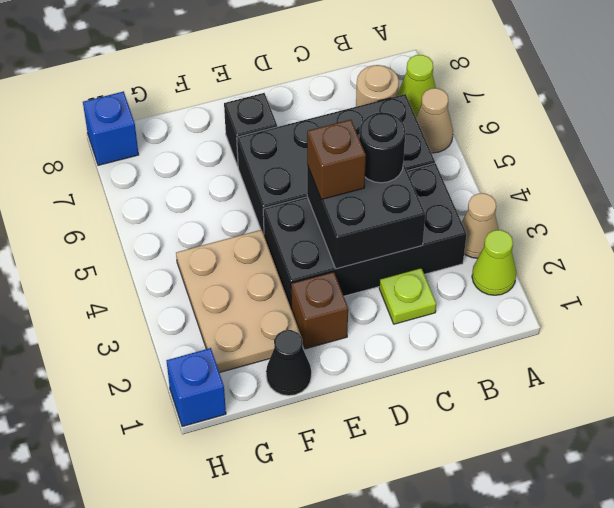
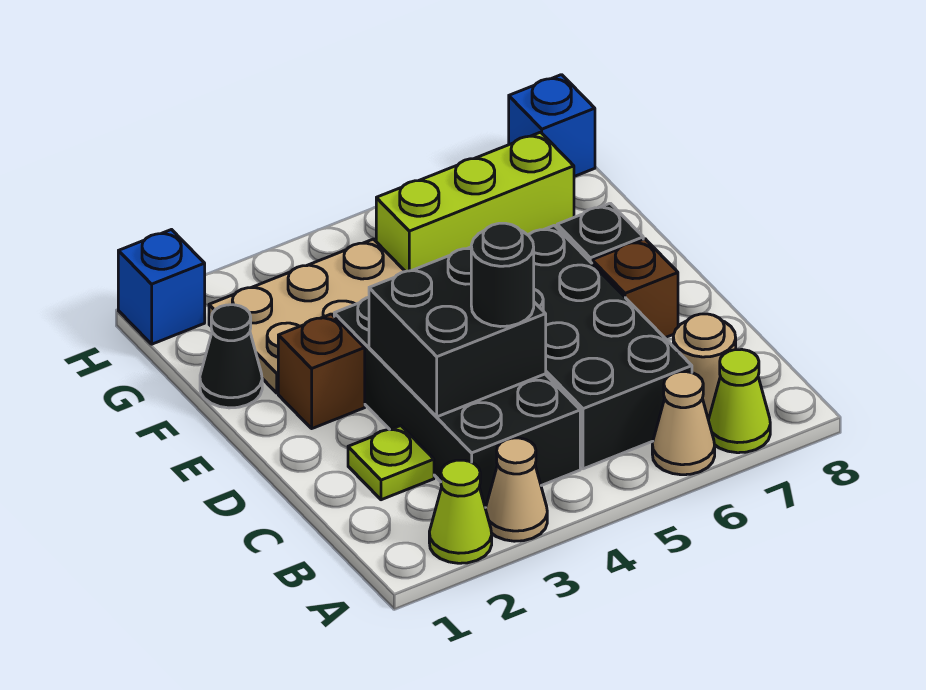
brown 1x1 brick [307,120,366,199] -> brown 1x1 brick moved to [592,239,678,338]
none -> lime 1x3 brick [376,132,574,272]

